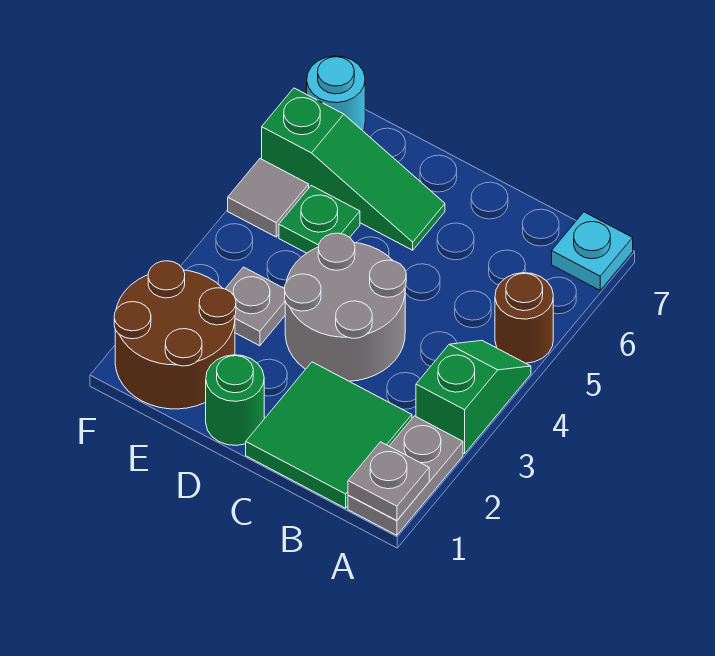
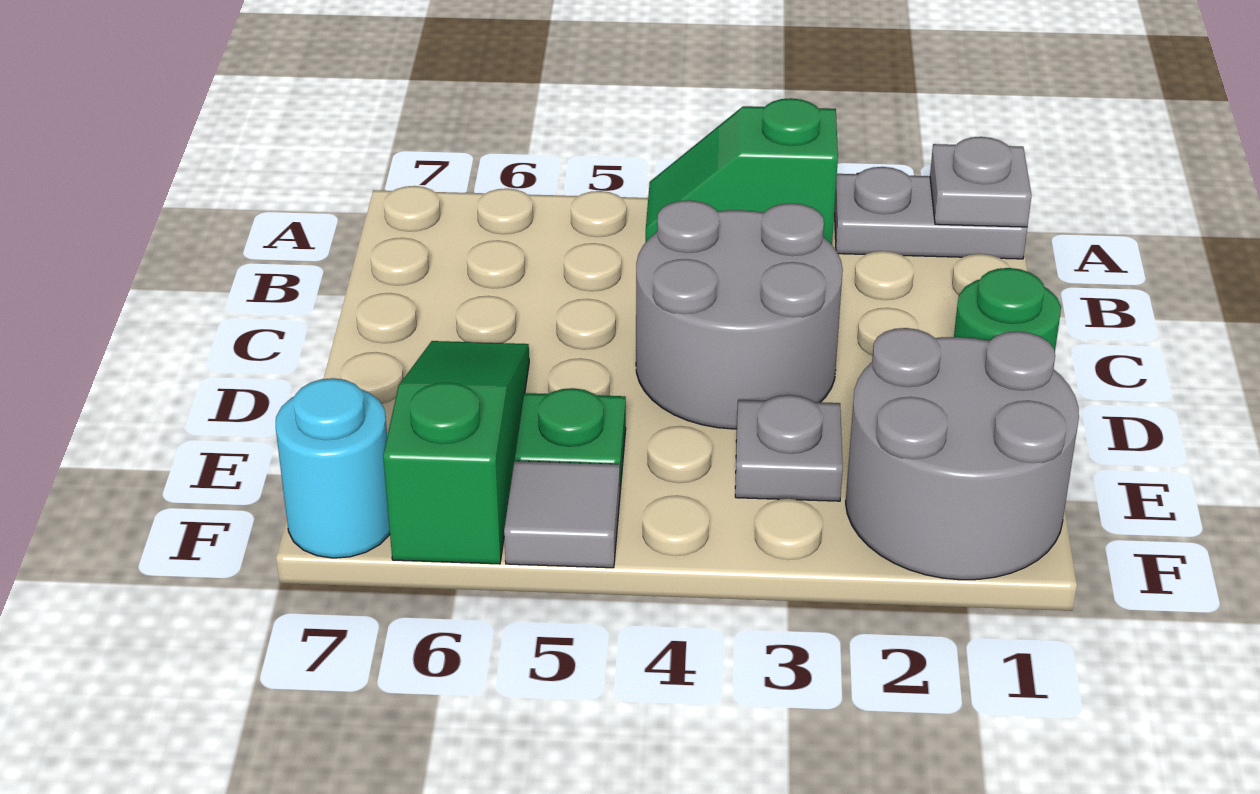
brown 1x1 round brick [495,273,553,363] -> none
cyan 1x1 plate [552,212,633,290] -> none
green 2x2 tile [246,362,412,508] -> none
brown 2x2 round brick [114,261,236,409] -> grey 2x2 round brick [846,328,1079,580]

